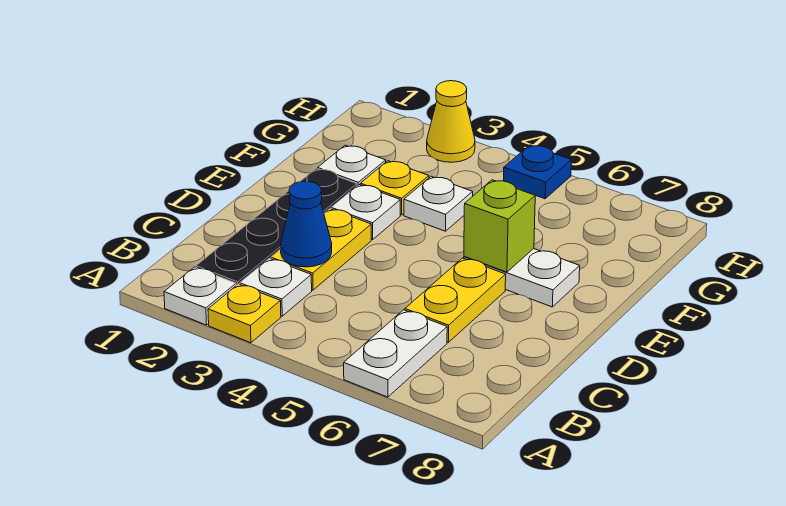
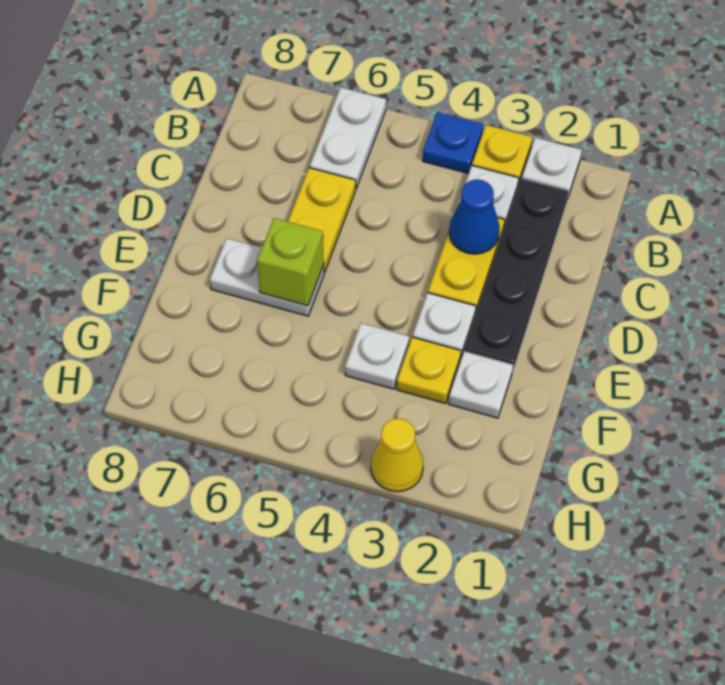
blue 1x1 plate [504,145,571,199] -> blue 1x1 plate moved to [423,112,483,174]

